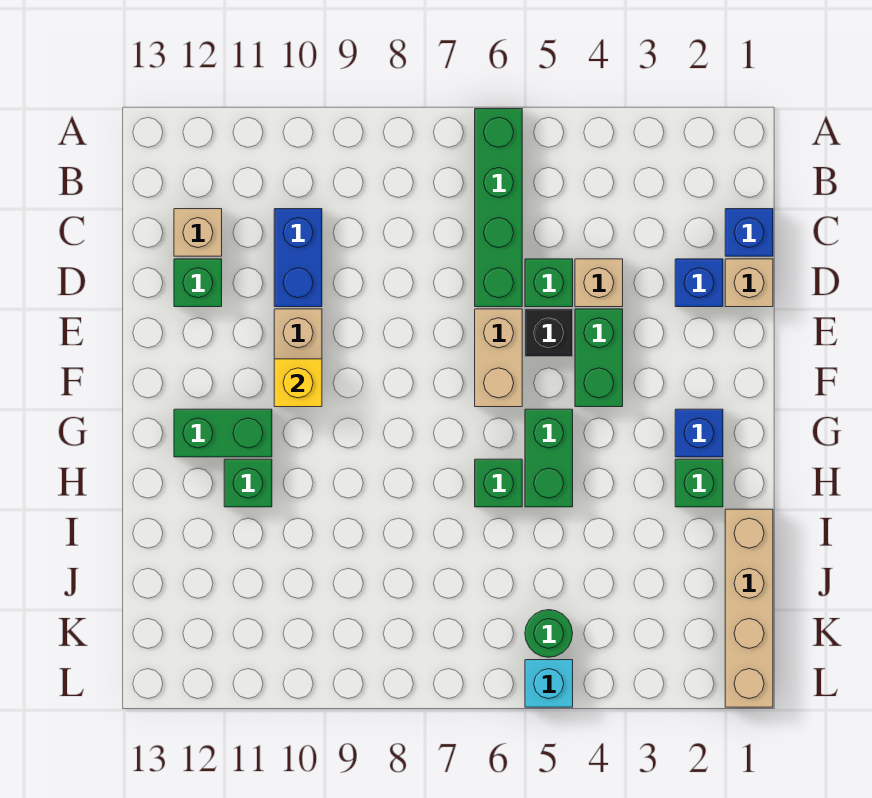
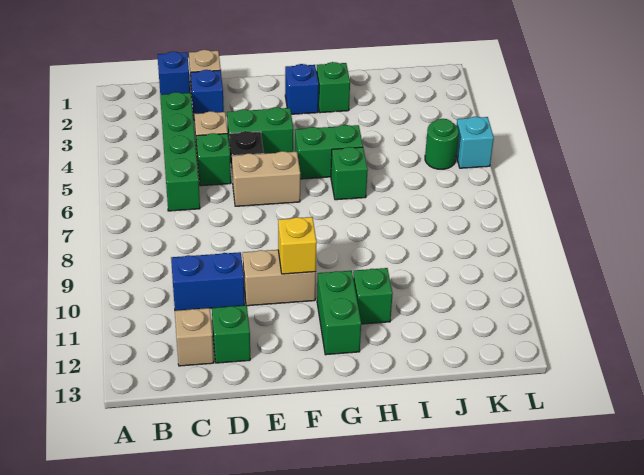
green 1x4 brick [475,109,522,307] -> green 1x4 brick turned to [160,92,200,211]
tan 1x4 brick [725,509,773,707] -> none

